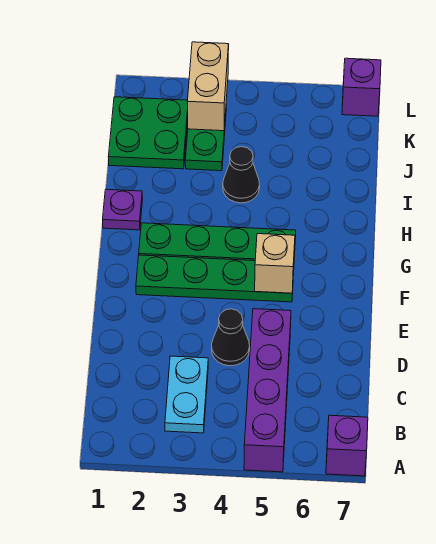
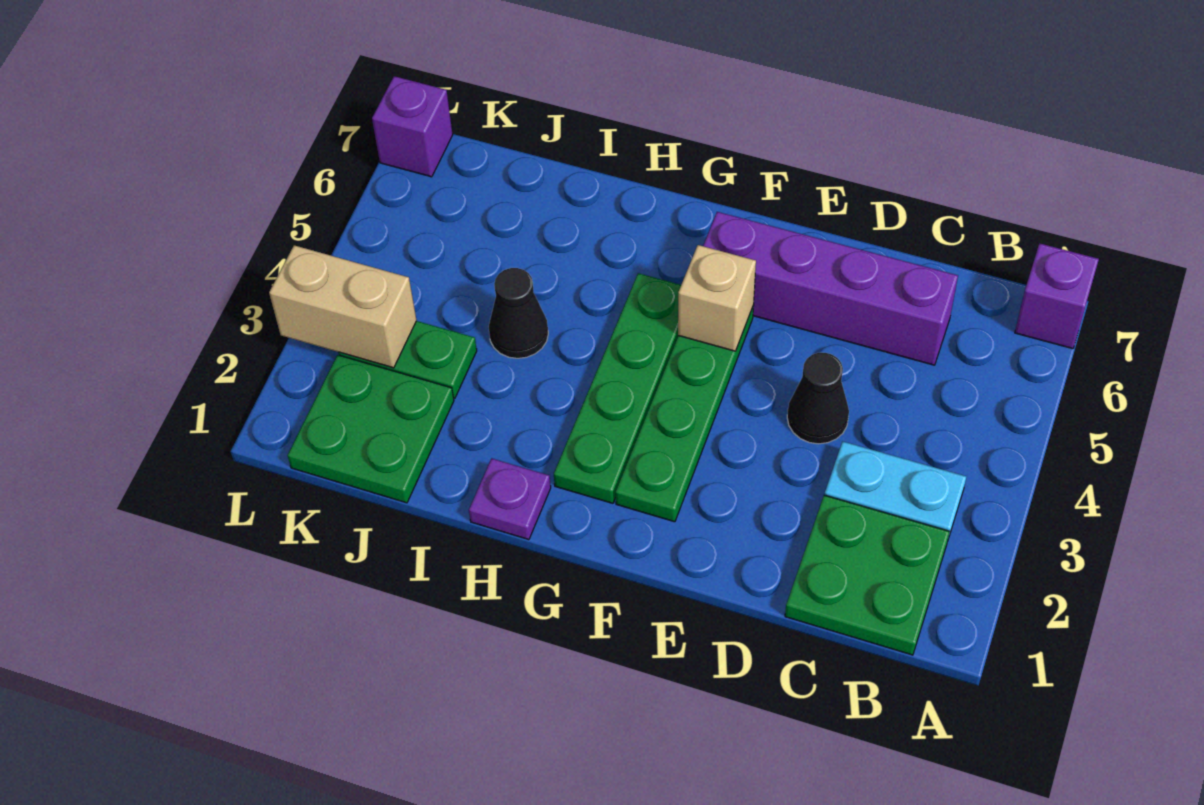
purple 1x4 brick [244,309,291,472] -> purple 1x4 brick moved to [703,212,958,365]
none -> green 2x2 plate [785,495,950,655]

